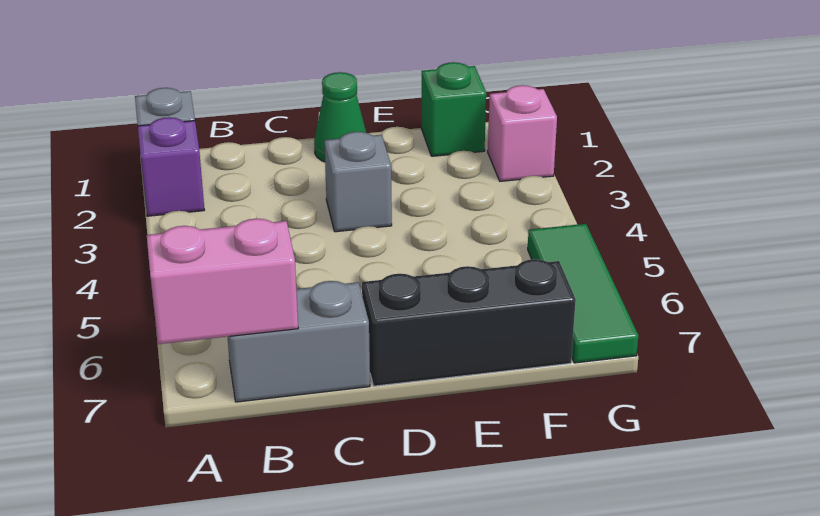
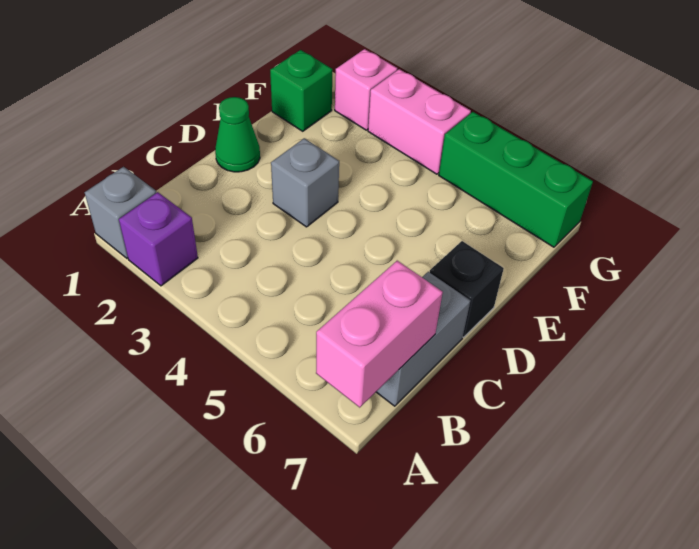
black 1x3 brick [362,259,576,386] -> black 1x1 brick [430,241,504,337]
none -> pink 1x2 brick [368,69,471,174]
green 1x3 tile [528,224,638,363] -> green 1x3 brick [439,112,593,247]

